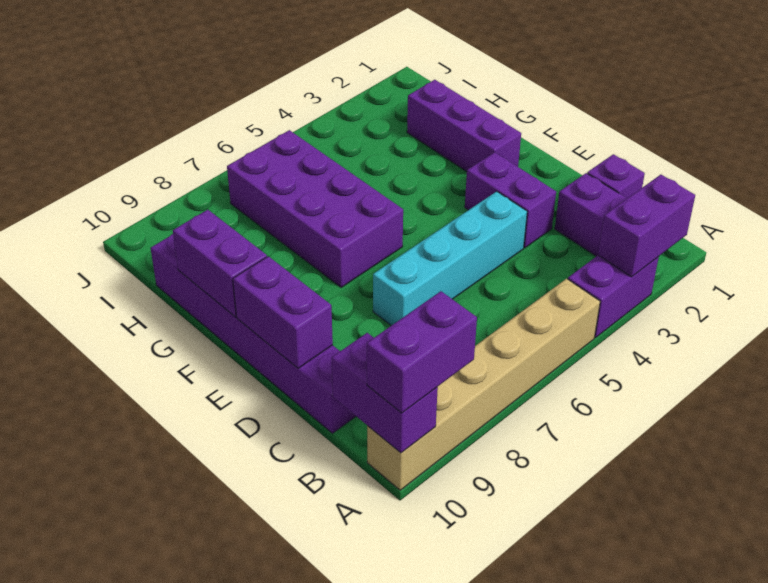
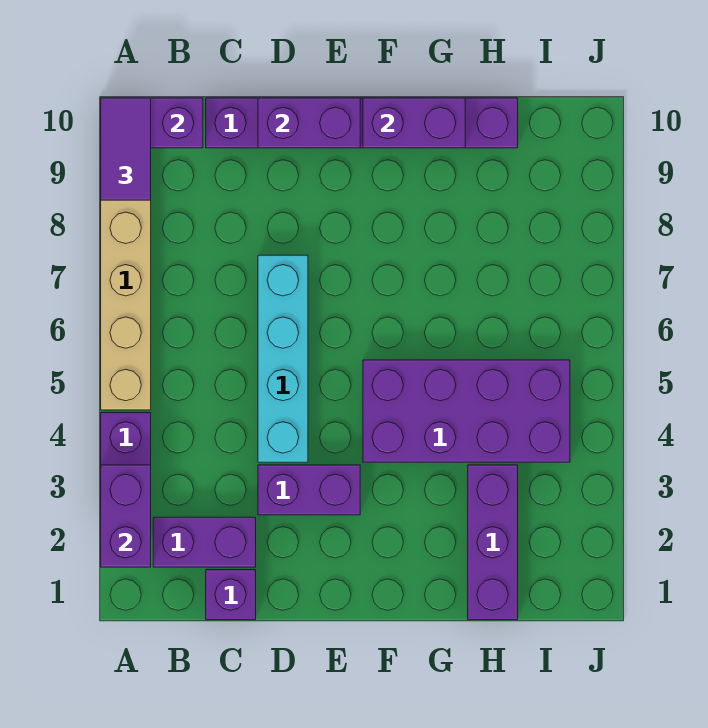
purple 1x2 brick [367,291,477,413] -> purple 1x2 tile [101,98,151,200]
purple 1x3 brick [407,80,521,171] -> purple 1x3 brick turned to [468,465,518,620]
purple 2x4 brick [227,130,403,287] -> purple 2x4 brick moved to [363,360,570,462]

